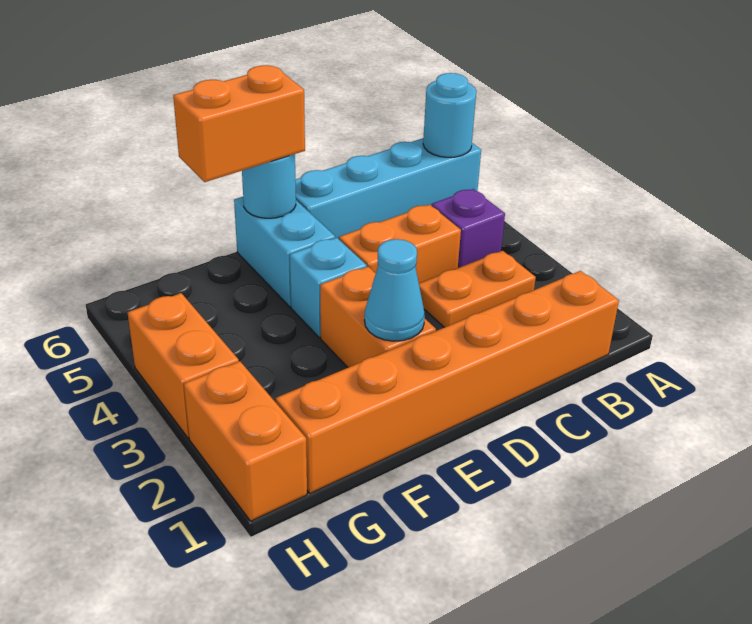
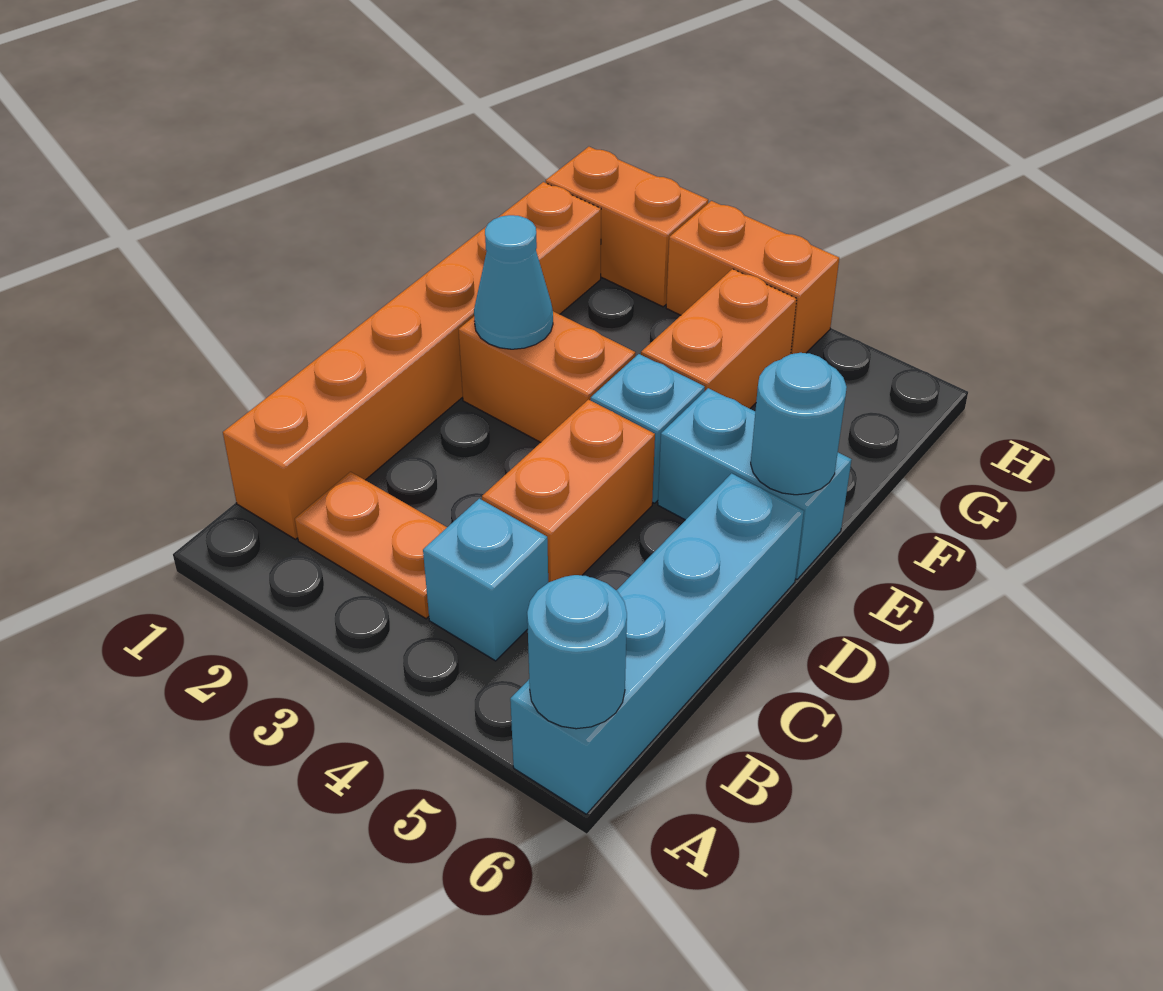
orange 1x2 plate [419,251,536,327] -> orange 1x2 plate turned to [295,472,447,619]
purple 1x1 brick [432,189,505,268] -> cyan 1x1 brick [423,499,548,661]
orange 1x2 brick [173,65,305,182] -> orange 1x2 brick moved to [641,269,797,409]

